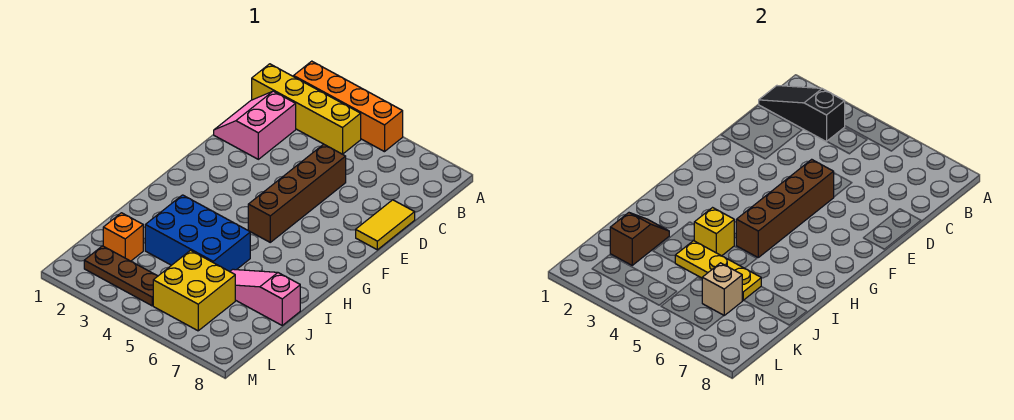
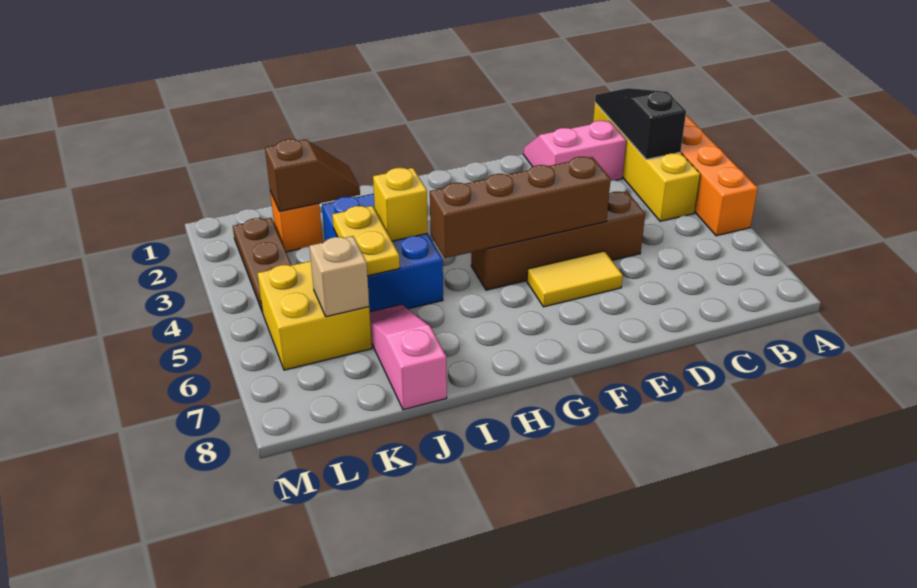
yellow 1x2 tile [356,200,415,250] -> yellow 1x2 tile moved to [527,251,623,307]
yellow 1x3 plate [675,241,761,300] -> yellow 1x2 plate [332,206,400,276]

